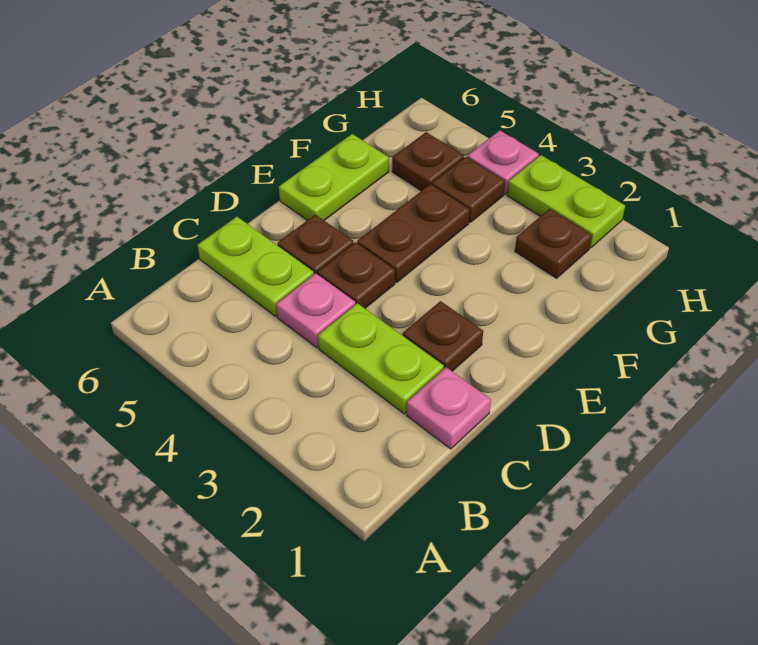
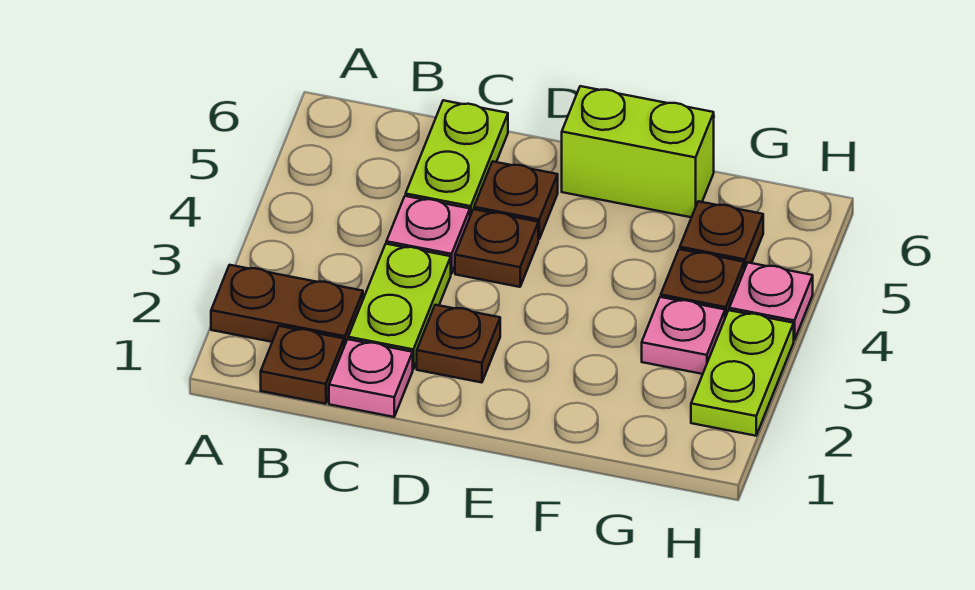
brown 1x2 plate [357,184,470,282] -> brown 1x2 plate moved to [211,265,363,346]
lime 1x2 plate [279,134,389,220] -> lime 1x2 brick [562,86,714,217]
brown 1x1 plate [515,209,592,278] -> brown 1x1 plate moved to [261,326,344,404]
none -> pink 1x1 plate [642,297,725,374]

